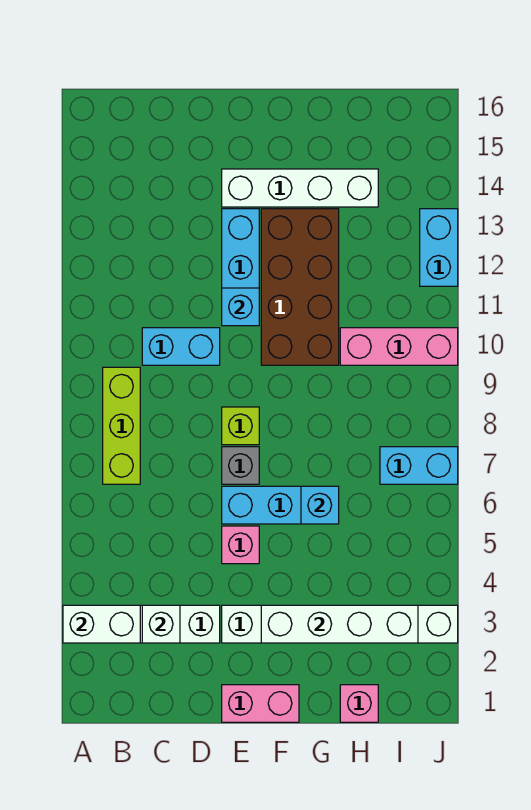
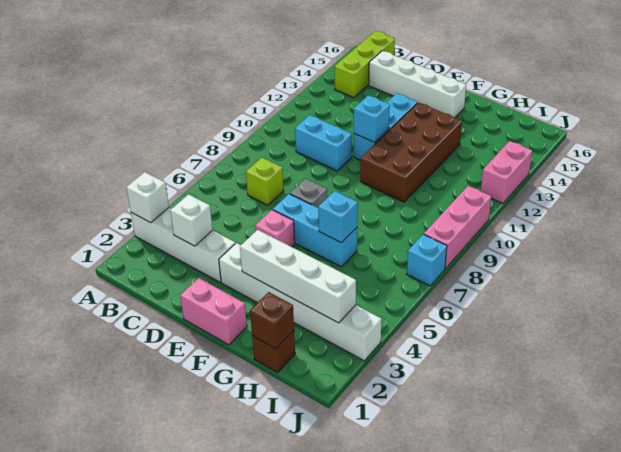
white 1x2 brick [63,605,140,643] -> white 1x1 brick [126,172,169,223]
lime 1x3 brick [103,367,140,484] -> lime 1x3 brick moved to [335,31,395,98]
lime 1x1 brick [222,407,259,445] -> lime 1x1 brick moved to [246,158,284,205]
white 1x4 brick [222,169,378,207] -> white 1x4 brick moved to [369,51,466,117]
pink 1x1 brick [340,685,378,722] -> brown 1x1 brick [252,331,295,373]
none -> brown 1x1 brick [250,292,294,349]
pink 1x3 brick [340,328,458,365] -> pink 1x3 brick turned to [424,186,491,269]
cyan 1x2 brick [380,447,458,484] -> cyan 1x1 brick [407,234,447,286]
cyan 1x2 brick [420,209,458,286] -> pink 1x2 brick [481,141,532,203]

